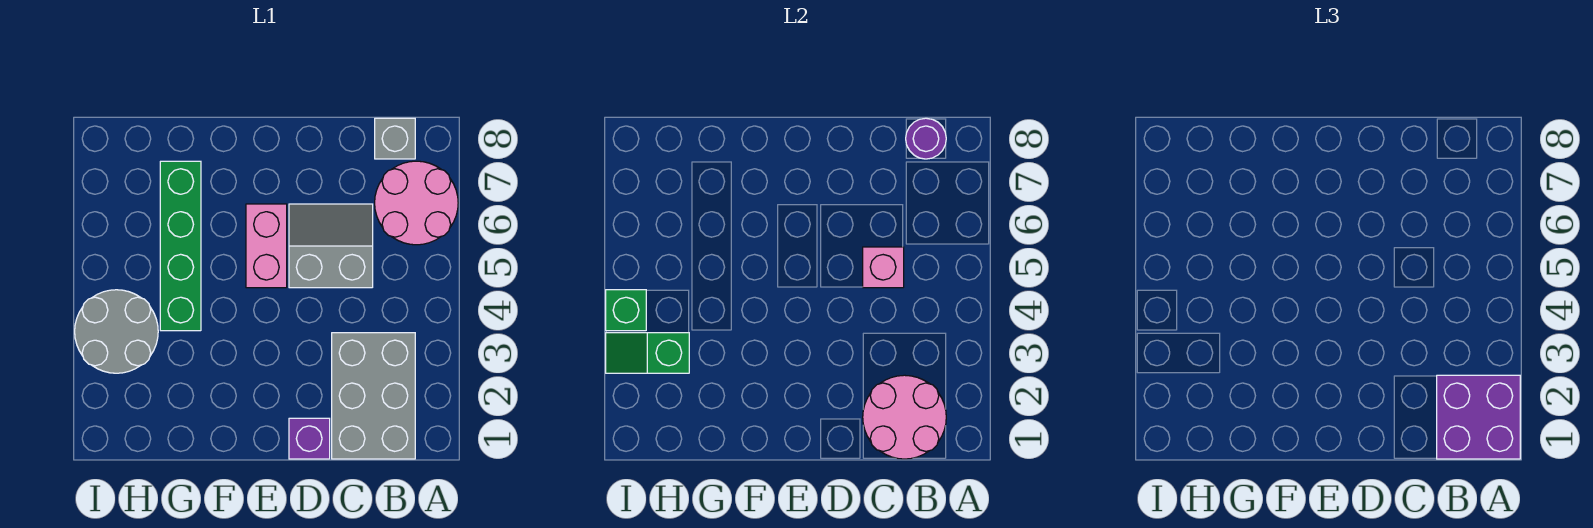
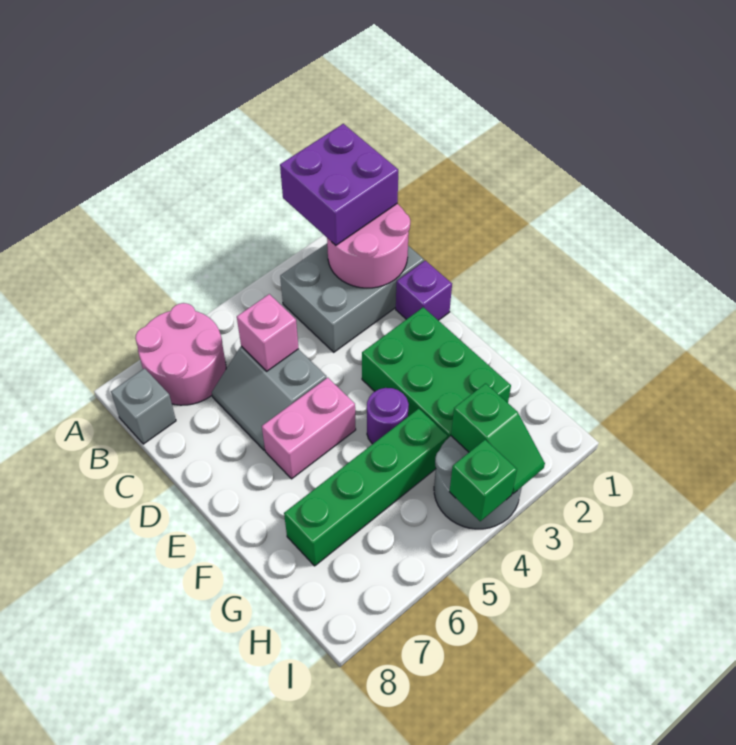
purple 1x1 round brick [906,118,946,159] -> purple 1x1 round brick moved to [367,388,409,444]
none -> green 2x3 brick [362,307,511,438]

